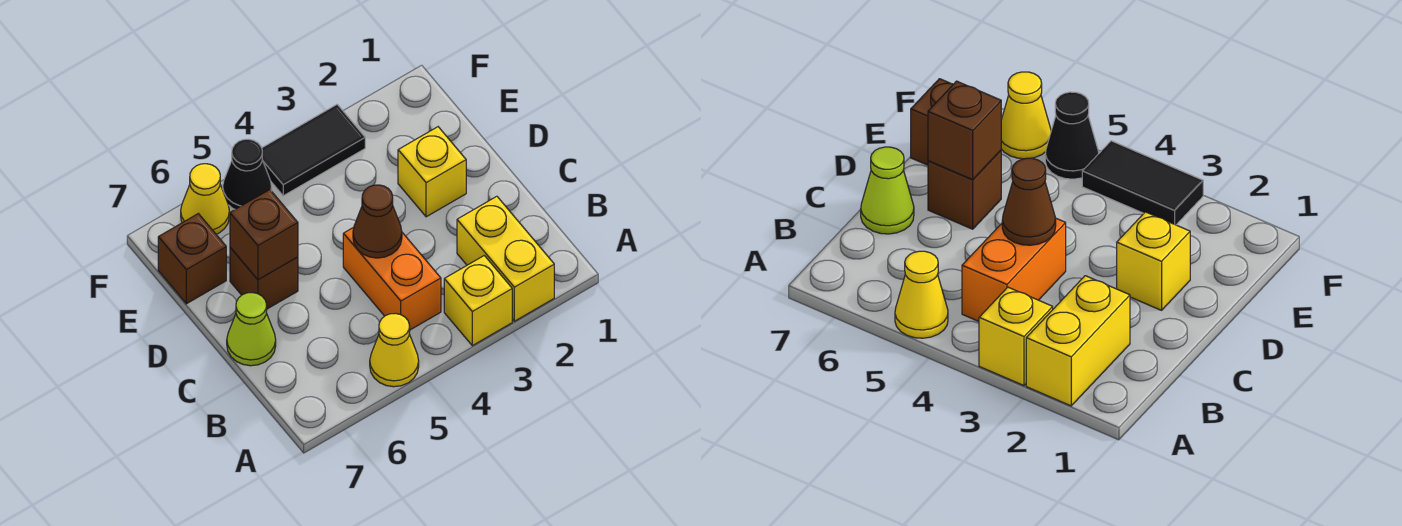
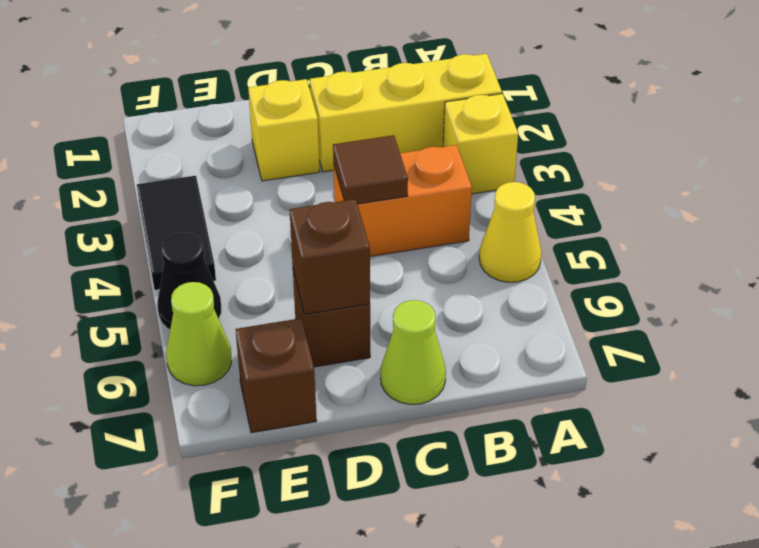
yellow 1x2 brick [457,196,554,321] -> yellow 1x3 brick [310,54,502,172]
brown 1x1 cone [353,185,402,258] -> brown 1x1 tile [333,135,408,204]
yellow 1x1 cone [181,164,229,234] -> lime 1x1 cone [166,282,231,386]

